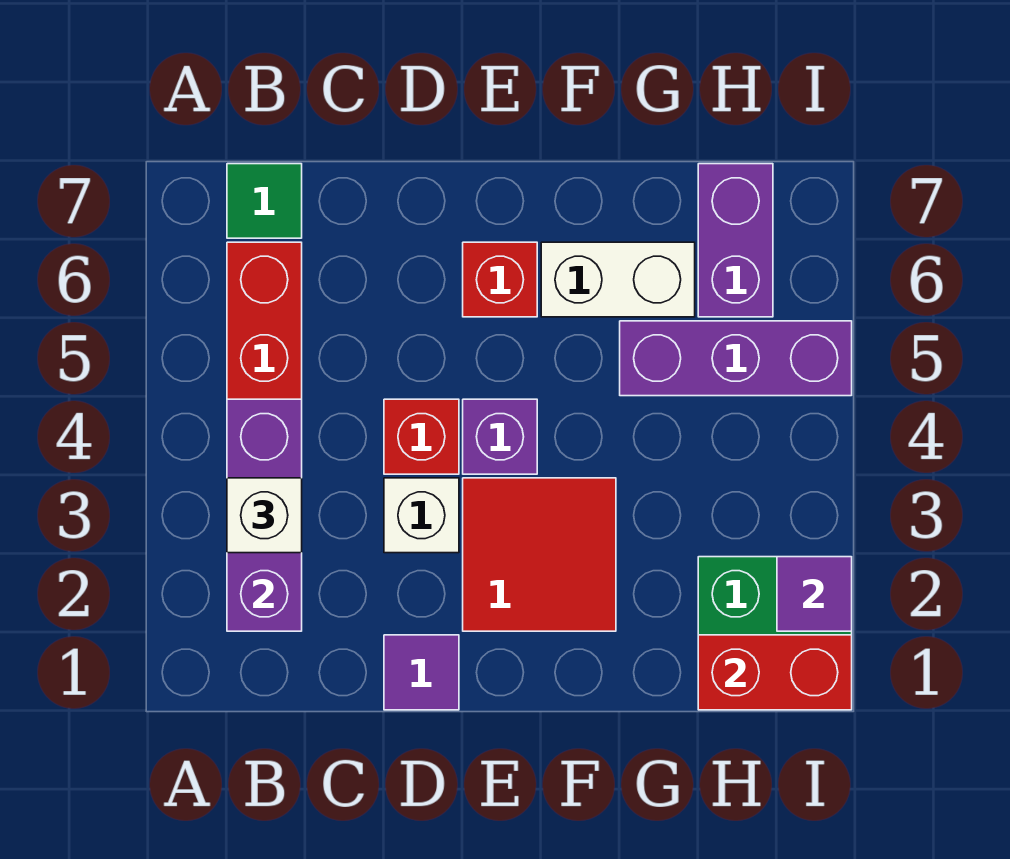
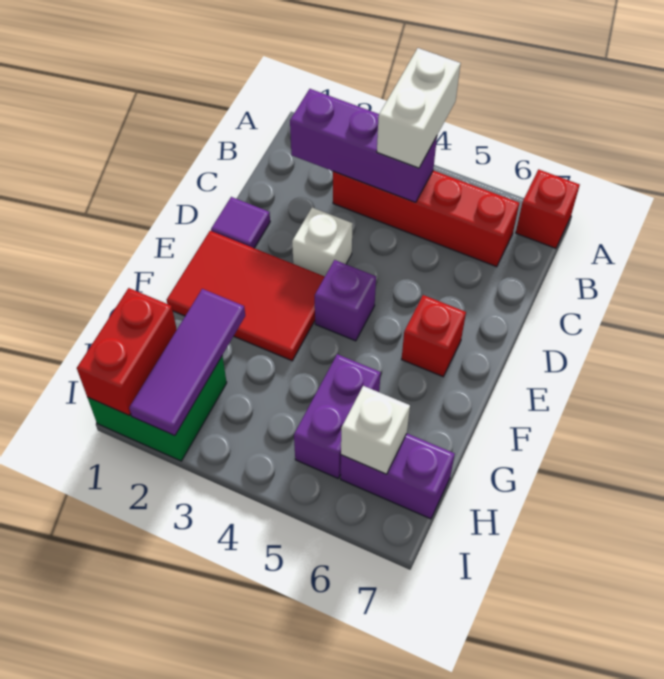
white 1x1 brick [227,478,302,553] -> white 1x1 brick moved to [341,386,410,474]
green 1x1 tile [227,164,302,238] -> none
red 1x1 brick [384,399,459,474] -> red 1x1 brick moved to [516,169,580,248]
red 2x2 tile [463,478,616,631] -> red 2x3 tile [167,231,325,361]
white 1x2 brick [541,242,695,317] -> white 1x2 brick moved to [377,48,461,168]
purple 1x3 brick [620,321,852,396] -> purple 1x2 brick [294,354,381,478]
purple 1x1 tile [777,557,852,631] -> purple 1x3 tile [129,289,245,436]

